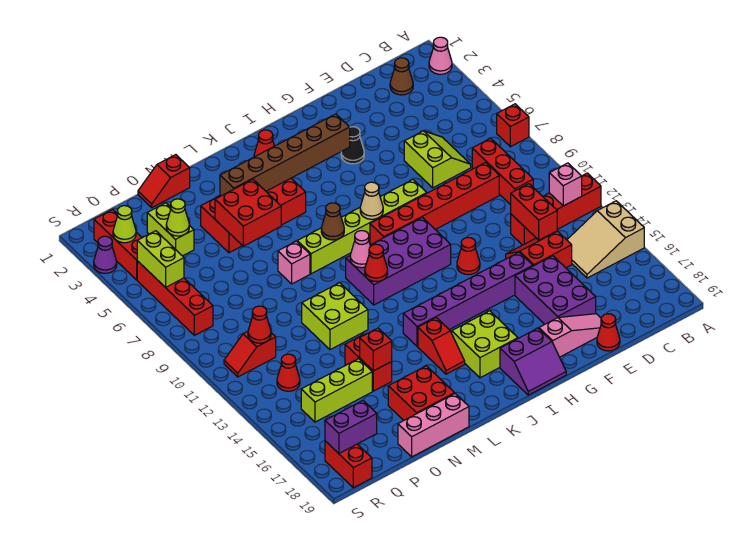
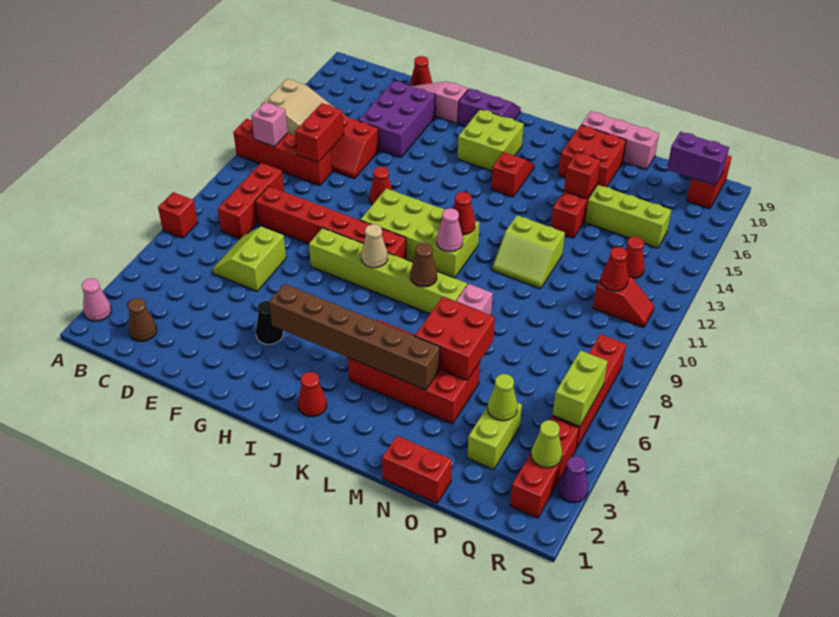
purple 1x6 brick [403,252,533,347] -> none
purple 2x4 brick [346,217,451,305] -> lime 2x4 brick [360,188,480,278]
lime 2x2 brick [302,283,368,350] -> lime 2x2 slope [492,215,565,289]
red 1x2 slope [138,155,190,207] -> red 1x2 brick [382,436,452,503]

